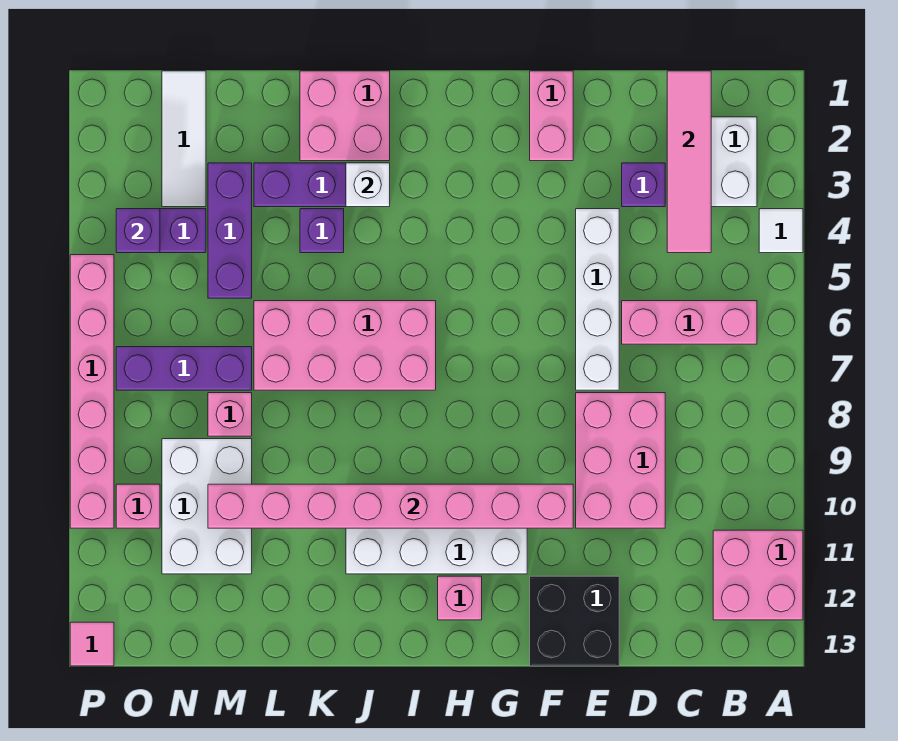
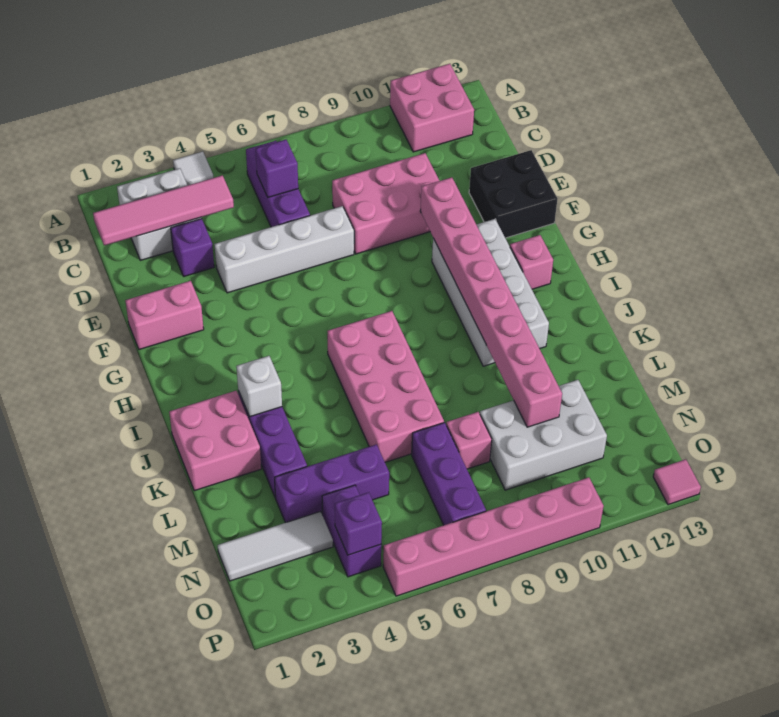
pink 1x3 brick [622,301,757,344] -> purple 1x3 brick [246,141,310,227]
purple 1x1 brick [300,209,344,253] -> purple 1x1 brick moved to [256,140,298,197]
pink 1x1 brick [116,484,160,528] -> none

